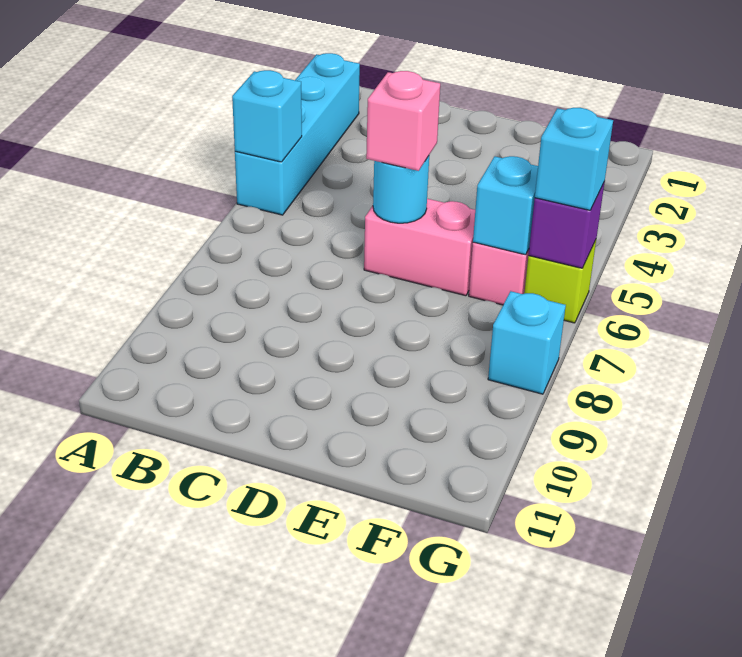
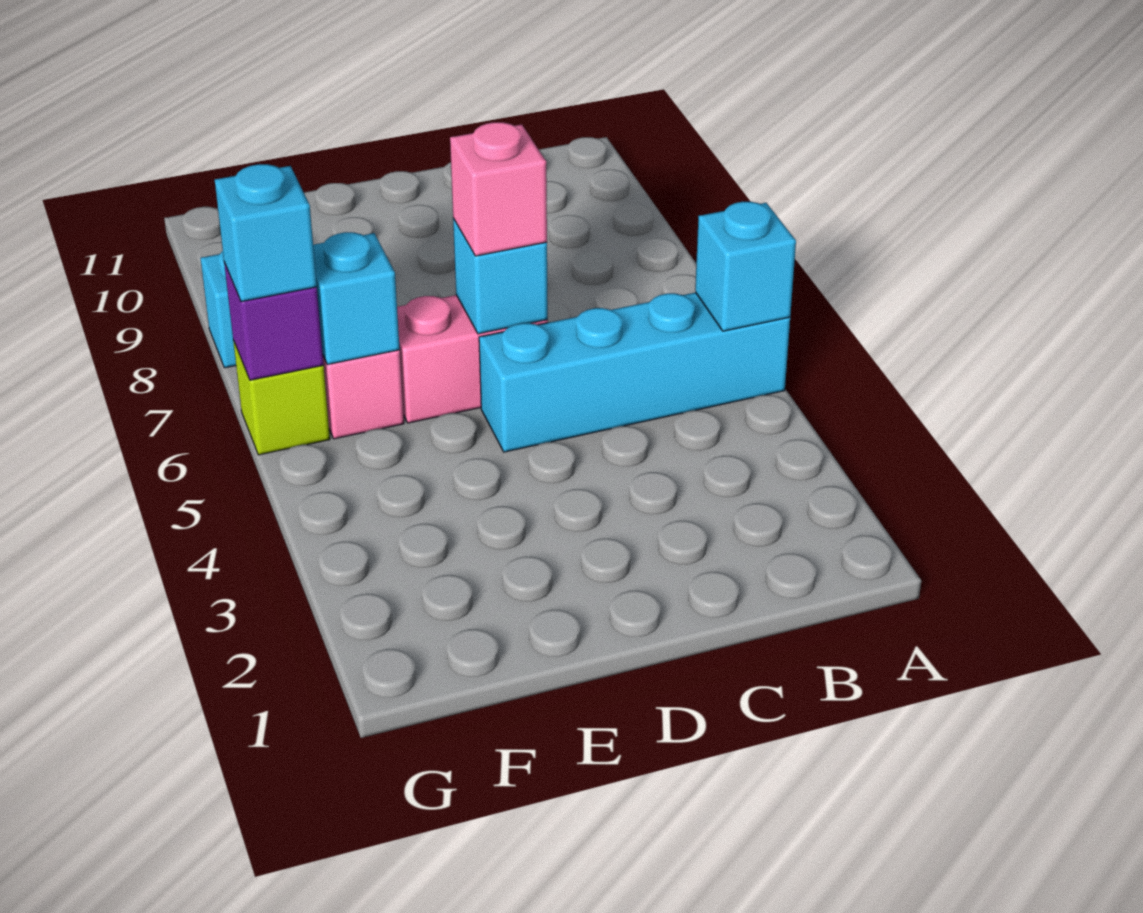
cyan 1x4 brick [235,53,360,215] -> cyan 1x4 brick turned to [479,293,790,452]
cyan 1x1 round brick [373,156,429,223] -> cyan 1x1 brick [453,218,548,334]

